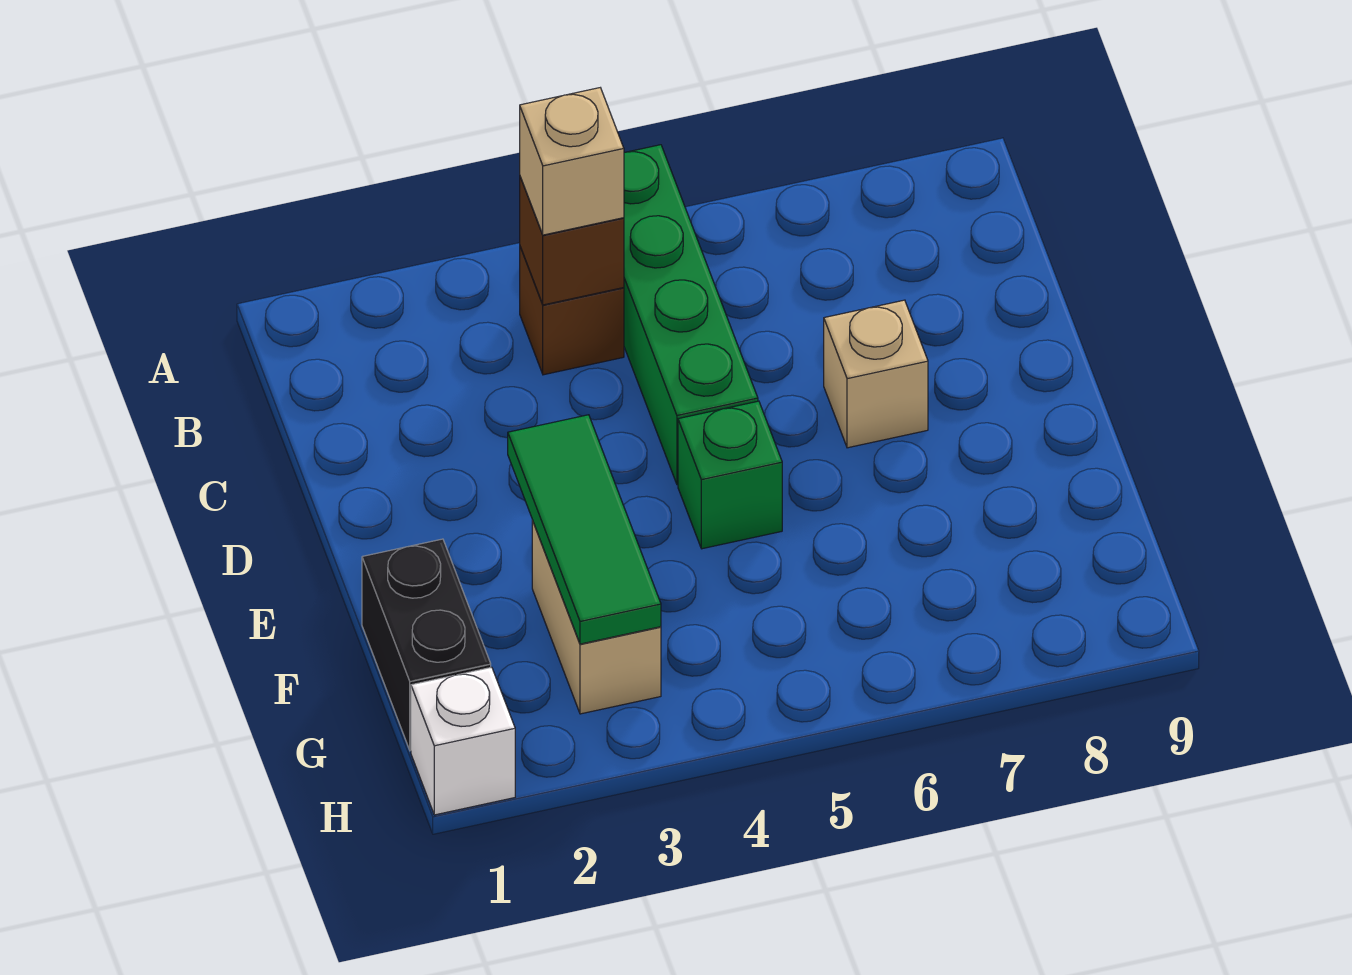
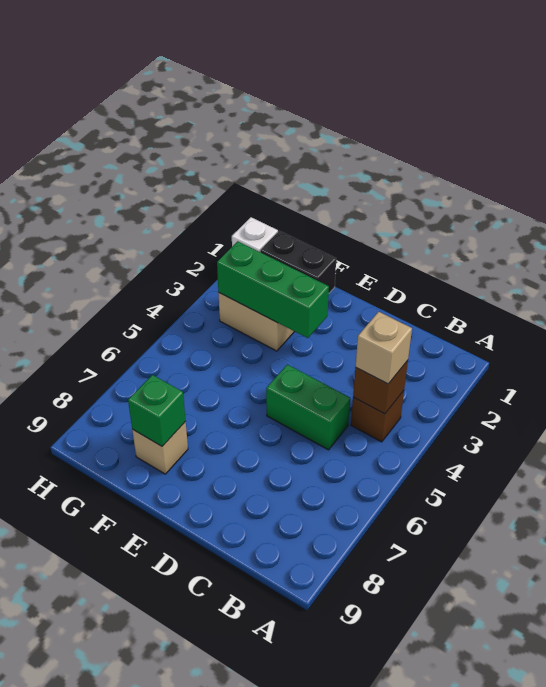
green 1x4 brick [624,145,758,485] -> green 1x2 brick [266,364,350,450]
tan 1x1 brick [824,300,928,448] -> tan 1x1 brick moved to [132,422,188,474]
green 1x3 tile [508,415,661,644] -> green 1x3 brick [217,241,329,338]
green 1x1 brick [678,401,782,549] -> green 1x1 brick moved to [128,375,186,446]

